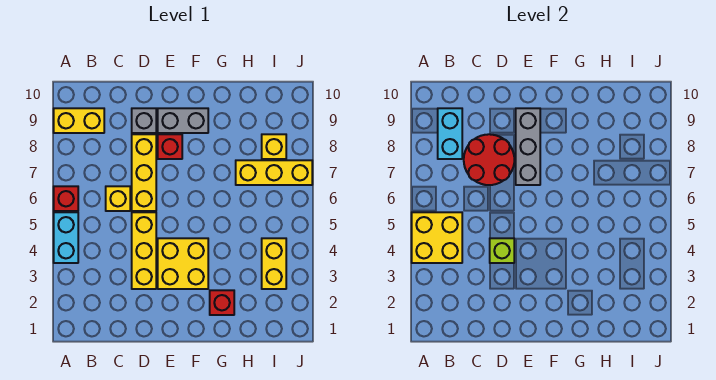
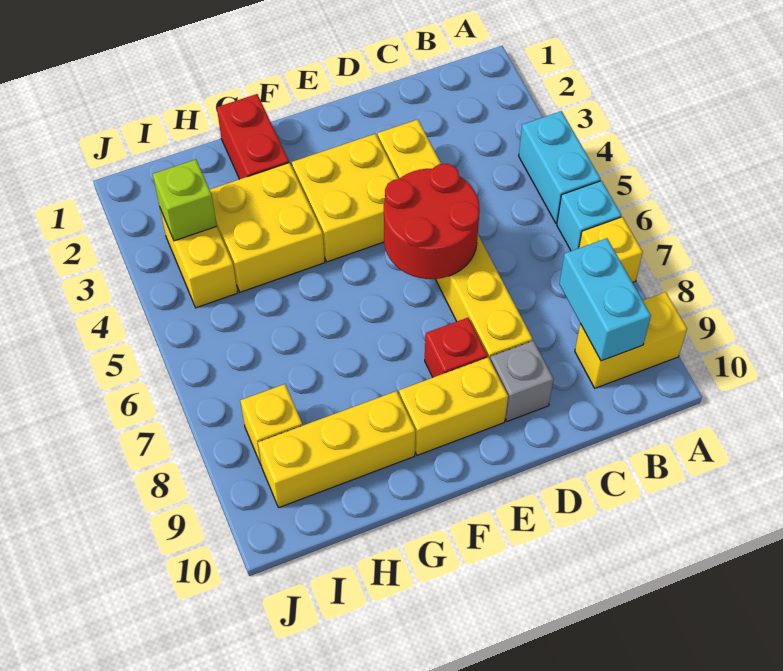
yellow 2x2 brick [412,212,462,263] -> yellow 2x2 brick moved to [210,163,325,292]
red 1x1 brick [54,186,78,211] -> cyan 1x1 brick [557,181,621,251]
yellow 1x1 brick [106,186,130,211] -> yellow 1x1 brick moved to [579,217,643,283]
red 2x2 round brick [464,134,514,185] -> red 2x2 round brick moved to [384,163,480,279]
lime 1x1 brick [490,238,514,263] -> lime 1x1 brick moved to [153,159,217,241]
grey 1x3 brick [516,108,540,185] -> none
grey 1x2 brick [158,108,208,133] -> yellow 1x2 brick [399,357,508,455]
red 1x1 brick [210,290,234,315] -> red 1x2 brick [217,94,289,179]
yellow 1x3 brick [236,160,312,185] -> yellow 1x3 brick moved to [258,391,415,508]

